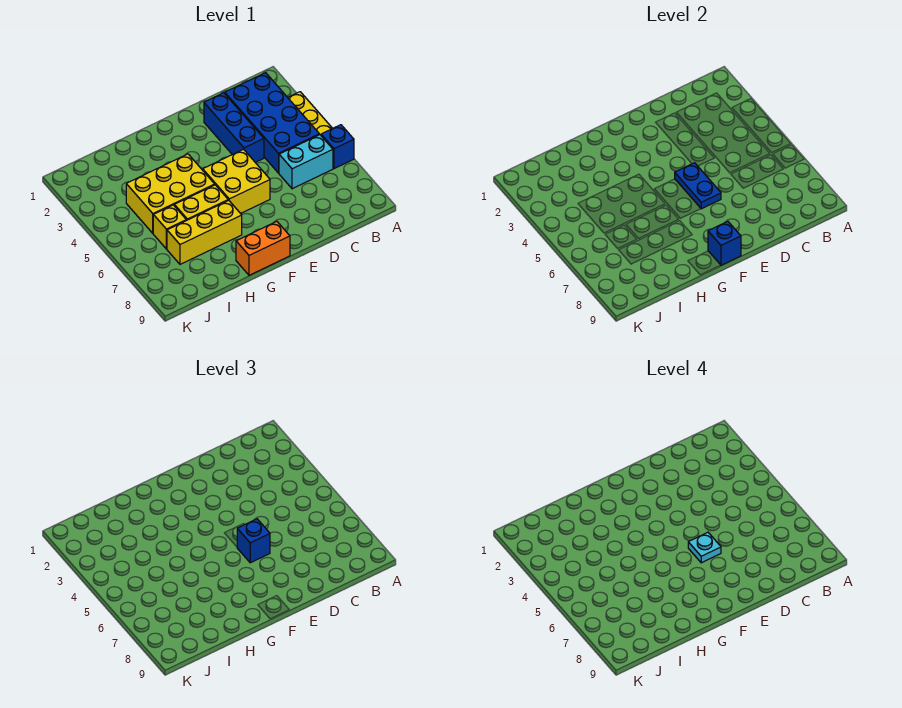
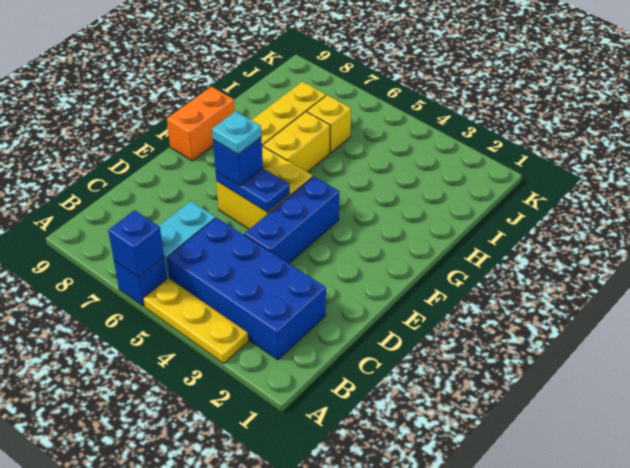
blue 1x3 brick [204,93,264,162] -> blue 1x3 brick turned to [244,176,339,263]
blue 1x1 brick [708,221,741,265] -> blue 1x1 brick moved to [108,210,164,277]
yellow 2x3 brick [126,154,215,233] -> none

